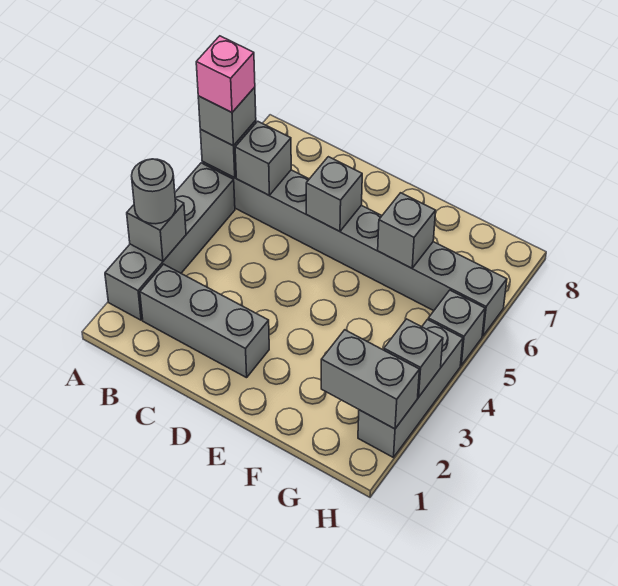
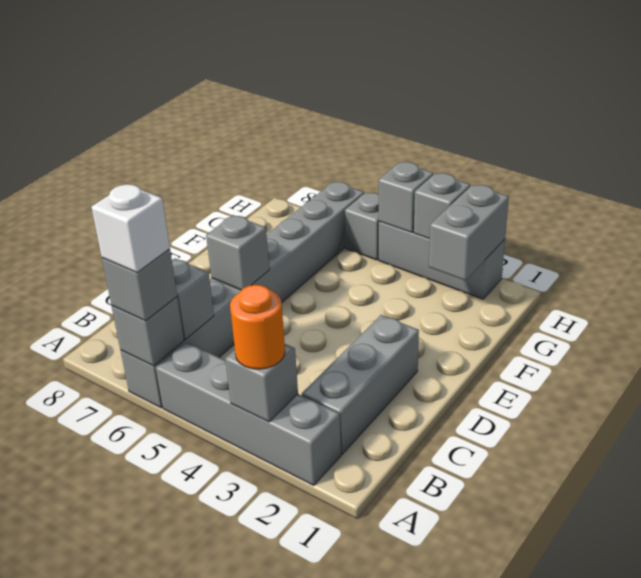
grey 1x1 round brick [132,159,176,224] -> orange 1x1 round brick [230,285,285,369]
pink 1x1 brick [196,36,255,112] -> white 1x1 brick [91,184,170,272]
grey 1x1 brick [378,193,436,268] -> grey 1x1 brick moved to [379,162,433,233]

